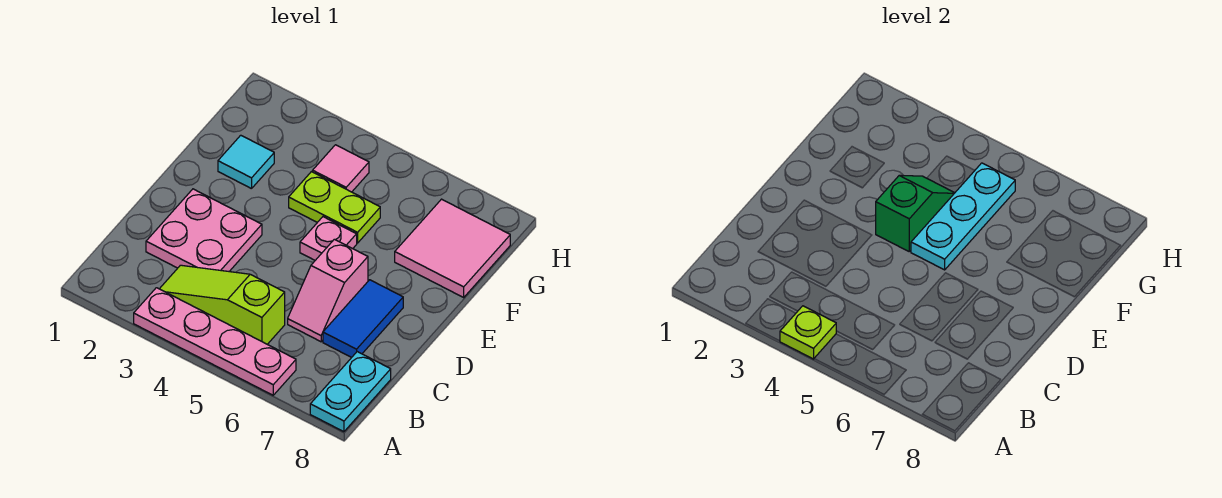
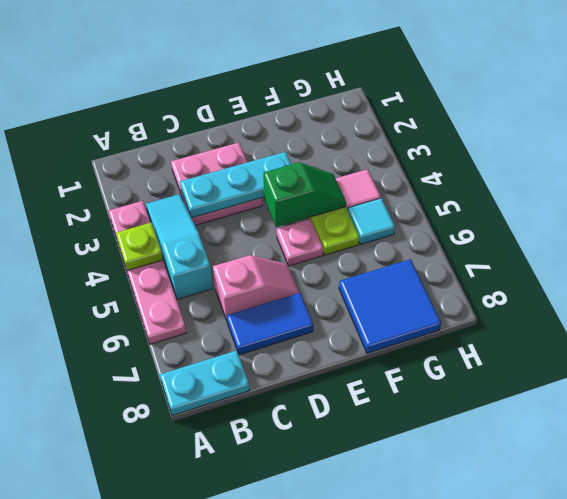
lime 1x3 slope [160,265,285,344] -> cyan 1x3 slope [146,194,213,299]
pink 1x2 slope [288,239,368,342] -> pink 1x2 slope turned to [213,255,299,320]
cyan 1x3 plate [911,163,1015,270] -> cyan 1x3 plate moved to [180,152,291,218]
cyan 1x1 tile [218,135,274,189] -> cyan 1x1 tile moved to [348,198,395,244]
pink 2x2 tile [395,199,510,297] -> blue 2x2 tile [339,259,441,353]

